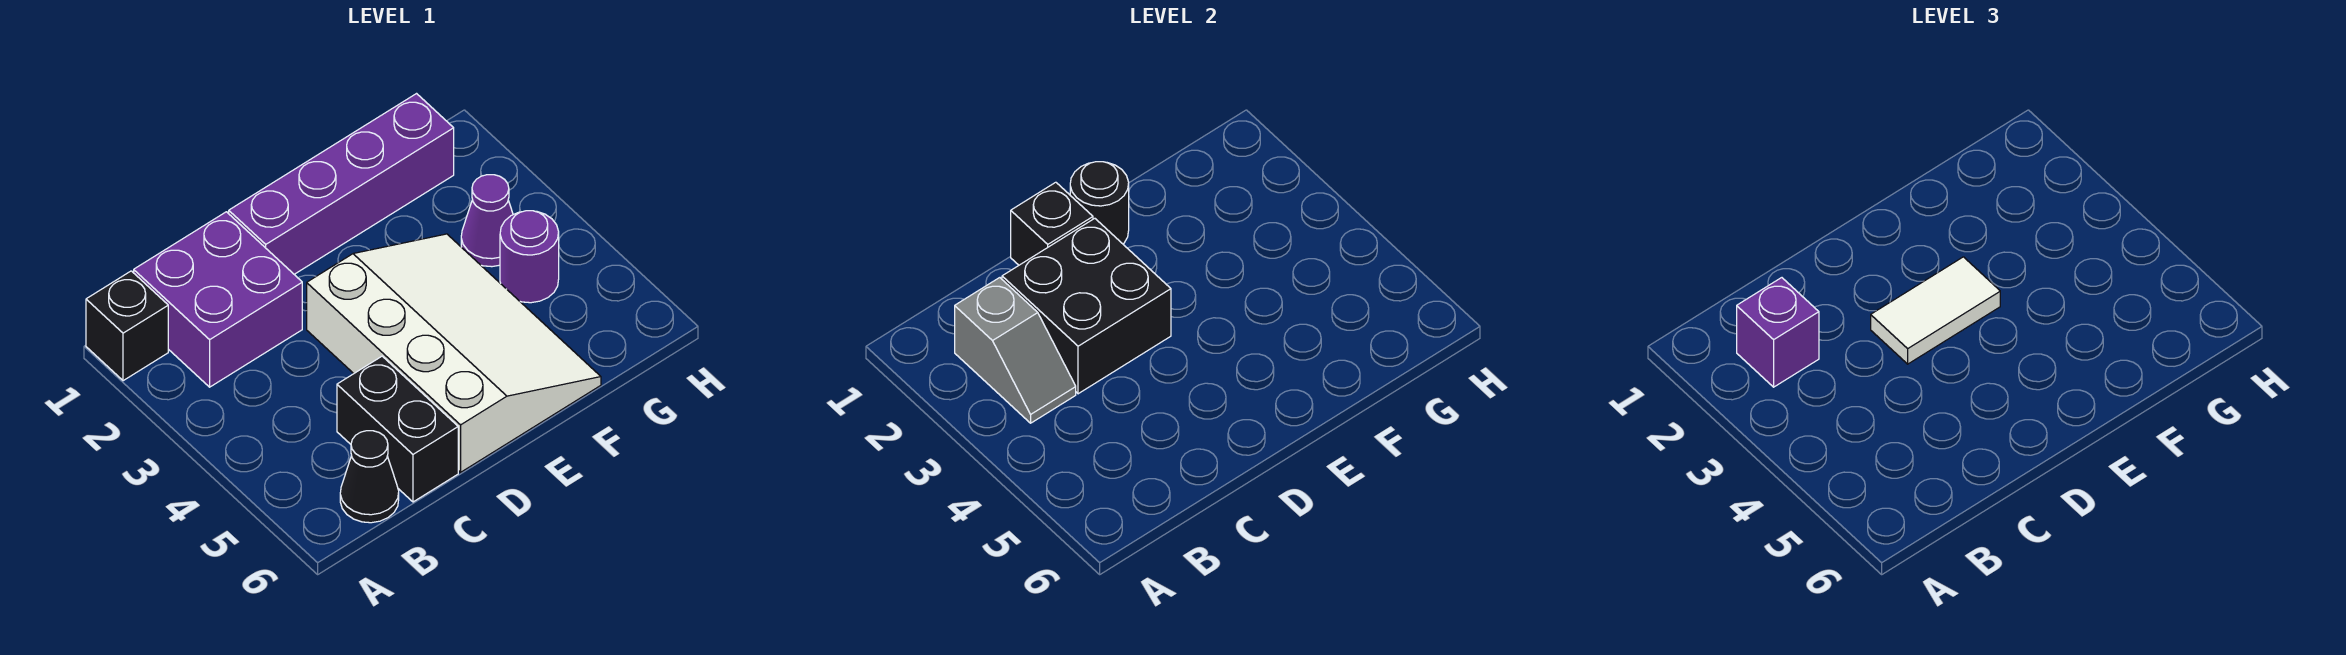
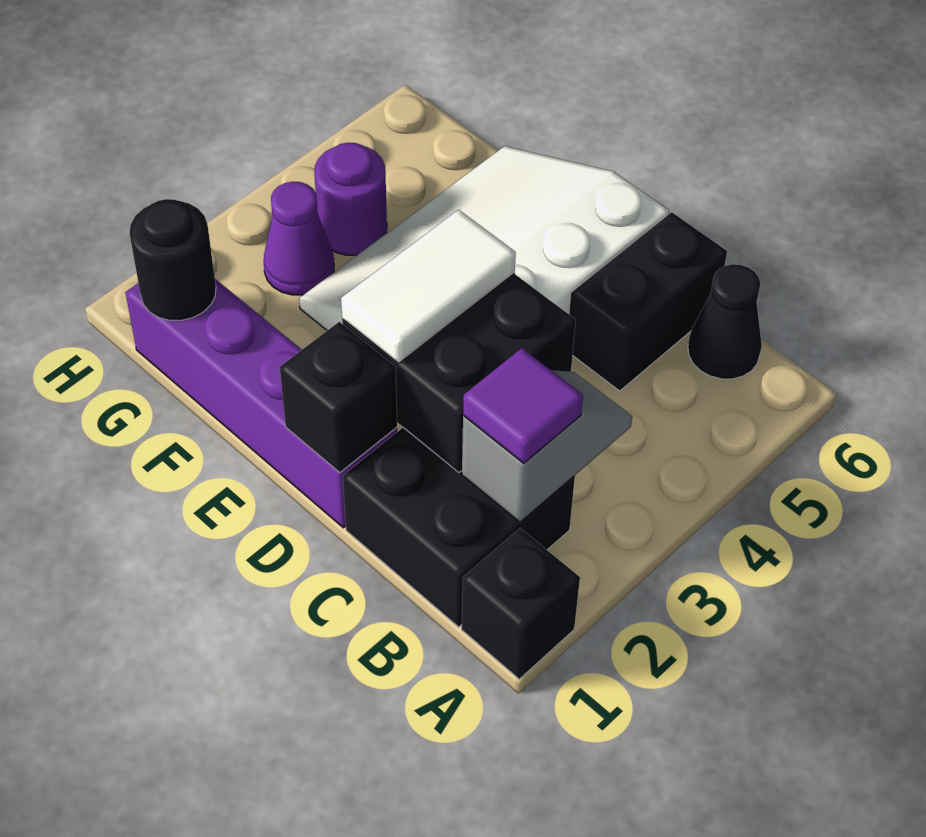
purple 2x2 brick [134,212,302,387] -> black 2x2 brick [343,428,575,627]
purple 1x1 brick [1737,278,1819,387] -> purple 1x1 tile [463,348,583,463]
white 1x2 tile [1871,257,2000,364] -> white 1x2 tile turned to [341,210,516,363]
black 1x1 round brick [1070,162,1129,244] -> black 1x1 round brick moved to [130,199,216,320]

